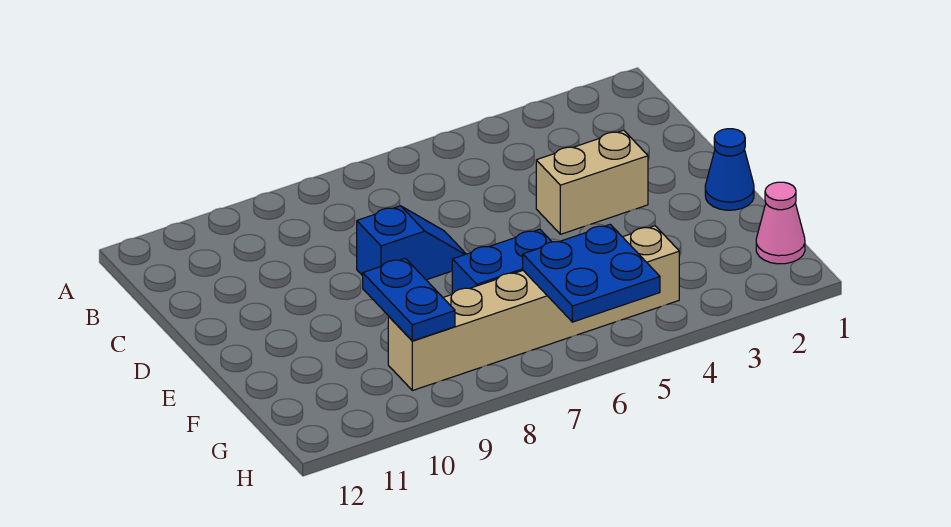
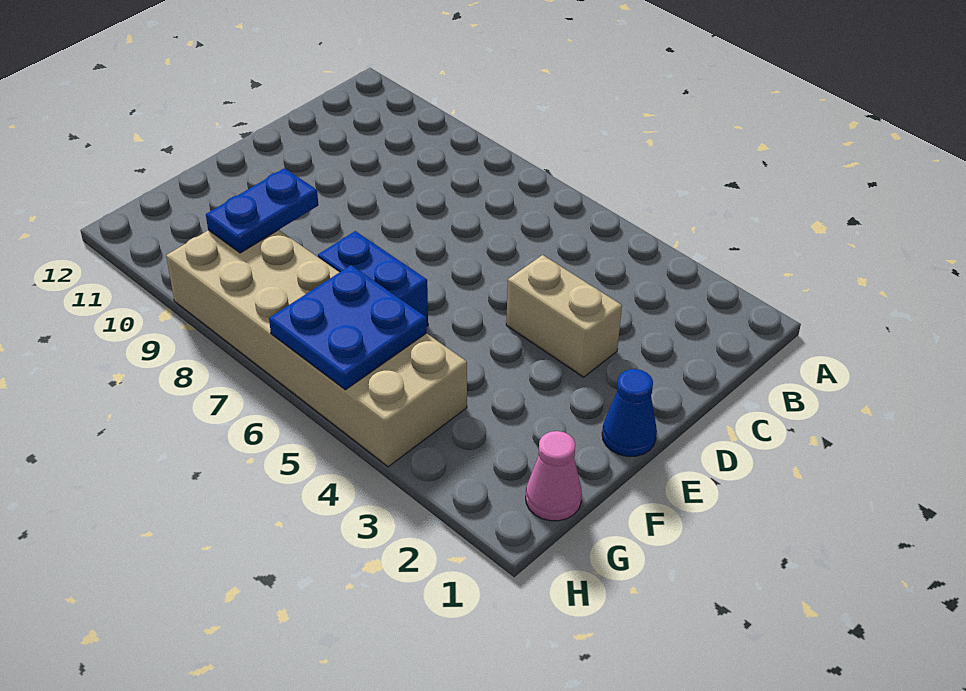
blue 1x2 slope [357,206,466,280] -> none
tan 1x6 brick [388,226,679,391] -> tan 2x6 brick [166,230,467,467]

